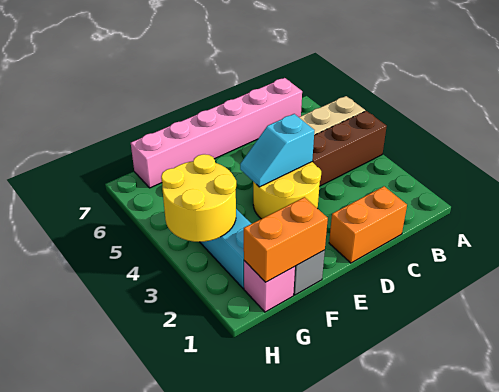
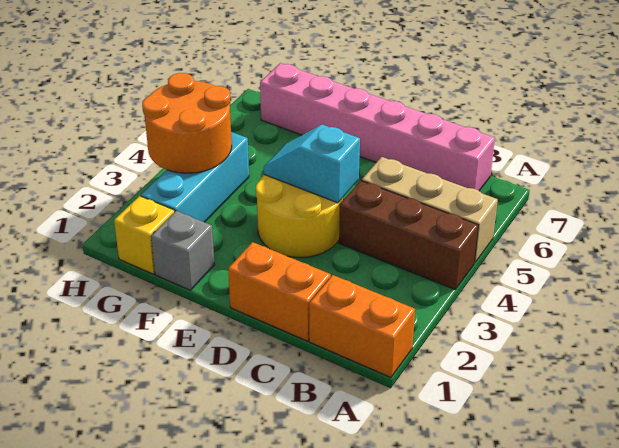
orange 1x2 brick [244,197,328,282] -> orange 1x2 brick moved to [309,275,415,378]
pink 1x1 brick [244,261,295,312] -> yellow 1x1 brick [114,196,175,274]
yellow 2x2 round brick [161,154,236,242] -> orange 2x2 round brick [142,73,232,173]

